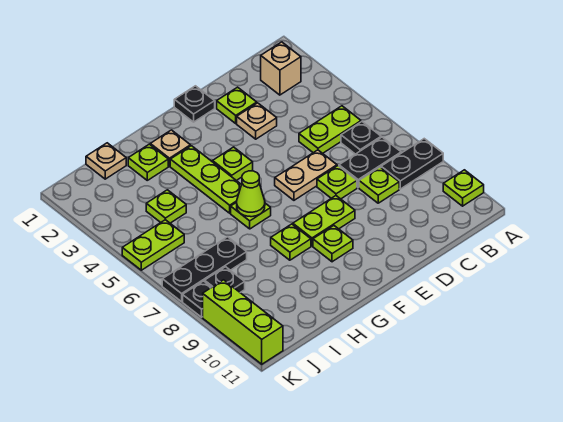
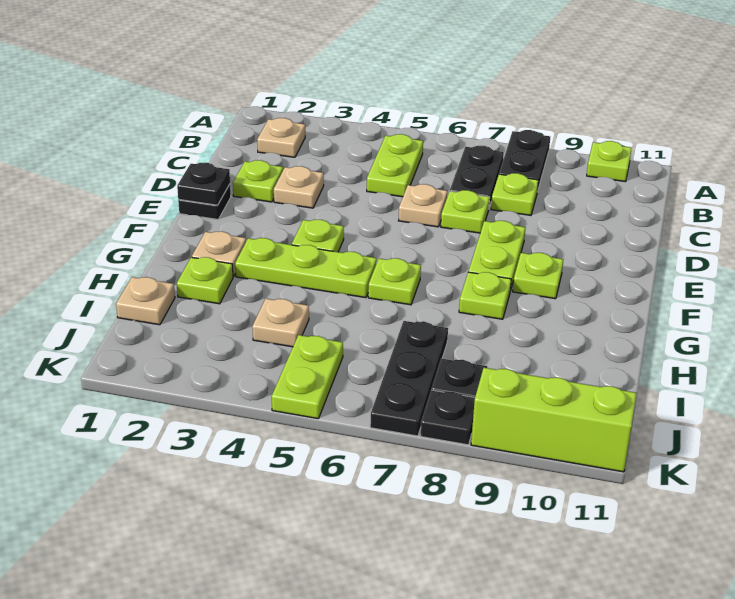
tan 1x1 brick [261,42,301,95] -> tan 1x1 plate [257,118,305,157]
black 1x1 plate [341,122,381,154] -> black 1x1 plate moved to [177,163,230,205]
tan 1x2 plate [275,150,337,200] -> tan 1x1 plate [399,184,447,227]
lime 1x1 cone [237,171,265,217] -> none
lime 1x1 plate [146,190,186,223] -> tan 1x1 plate [252,299,309,347]

